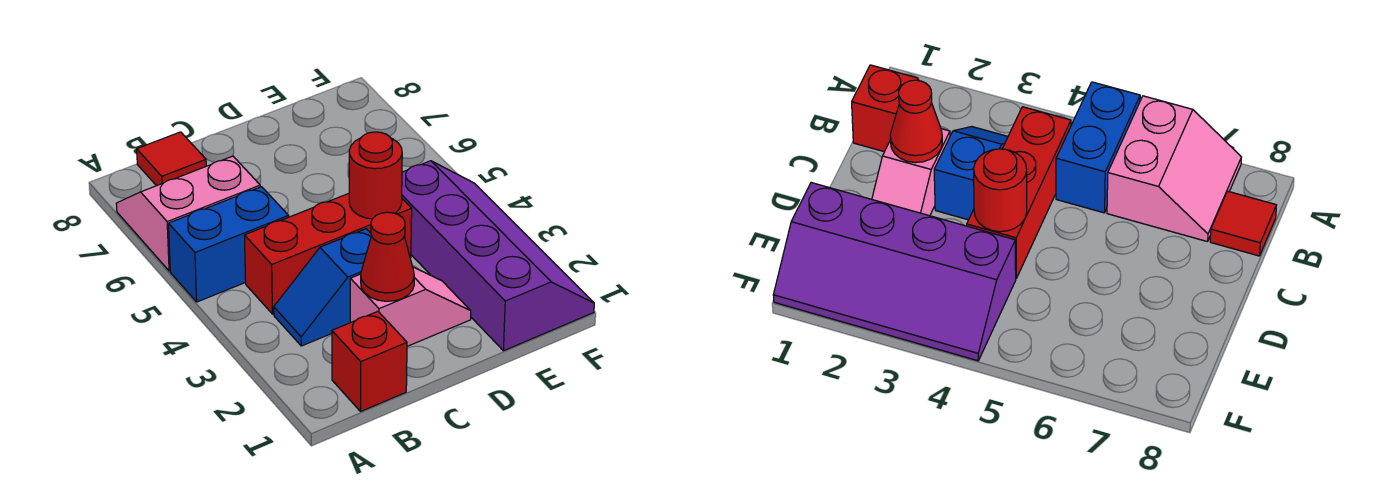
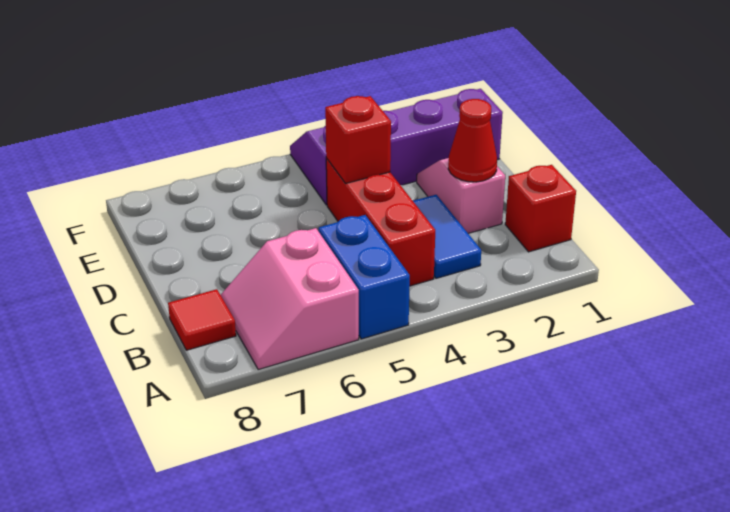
blue 1x2 slope [274,229,371,346] -> blue 1x2 tile [413,195,481,278]
red 1x1 round brick [349,132,402,219] -> red 1x1 brick [325,96,391,184]

